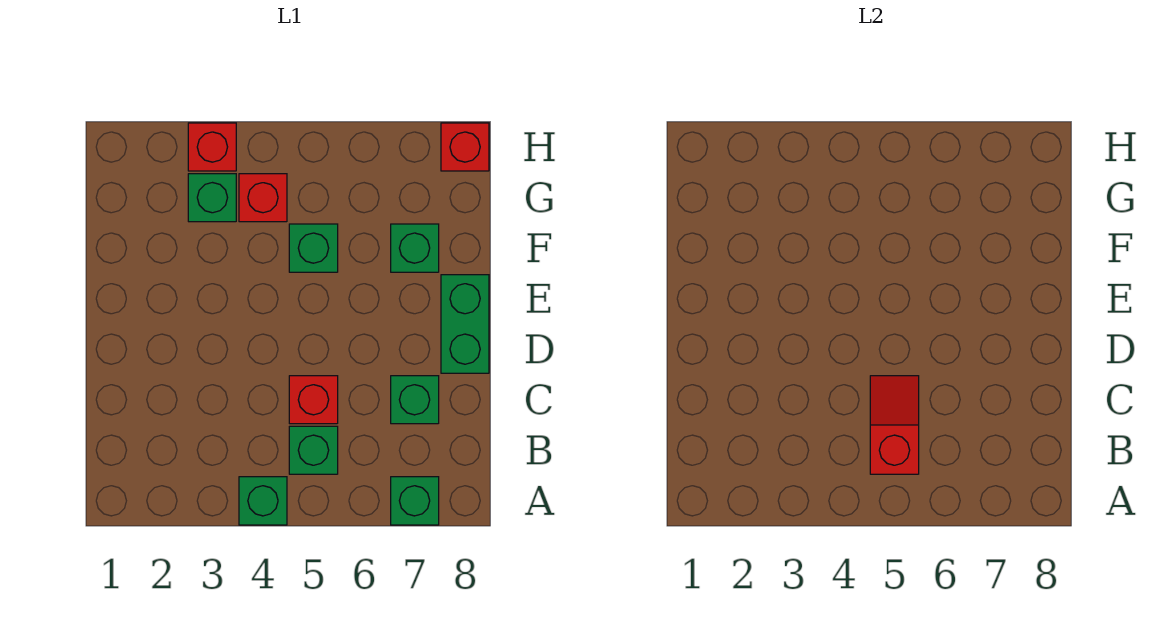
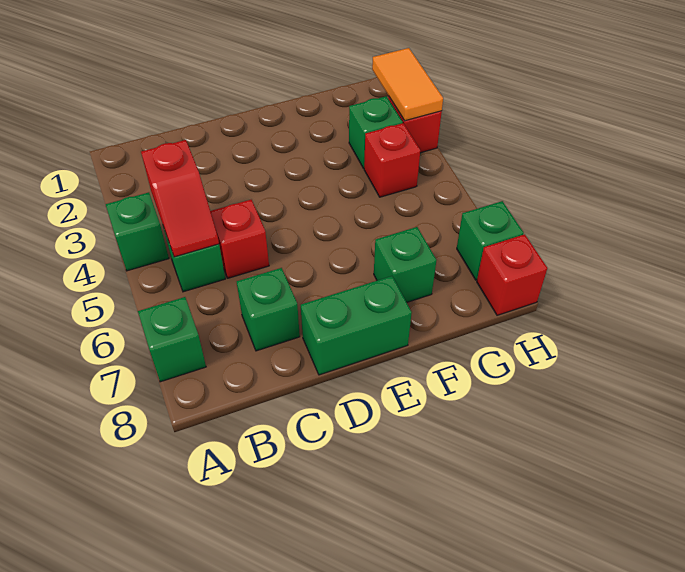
red 1x2 slope [870,376,919,474] -> red 1x2 slope turned to [141,140,219,257]
green 1x1 brick [289,224,338,272] -> green 1x1 brick moved to [457,201,524,280]
none -> orange 1x2 tile [372,48,443,121]

